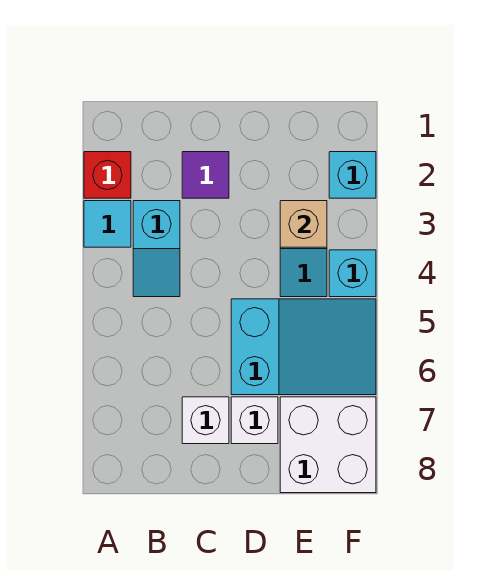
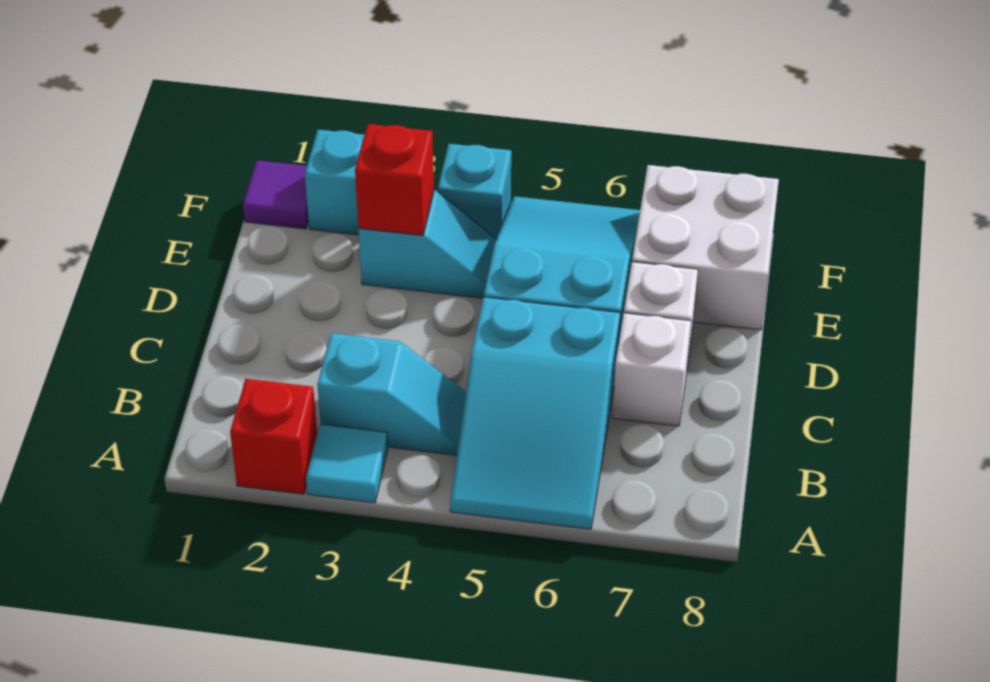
none -> cyan 2x3 slope [450,297,620,529]
purple 1x1 tile [182,152,229,198] -> purple 1x1 tile moved to [243,161,309,229]
tan 1x1 brick [280,201,327,247] -> red 1x1 brick [355,124,434,235]

